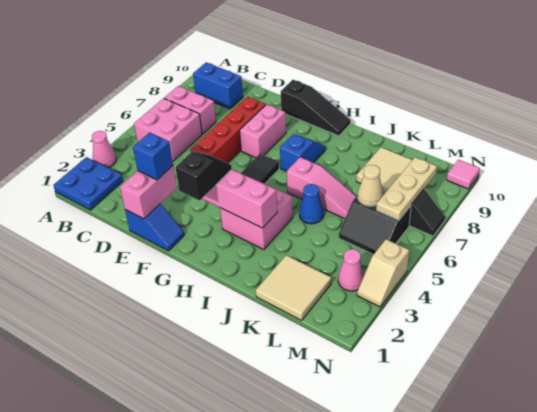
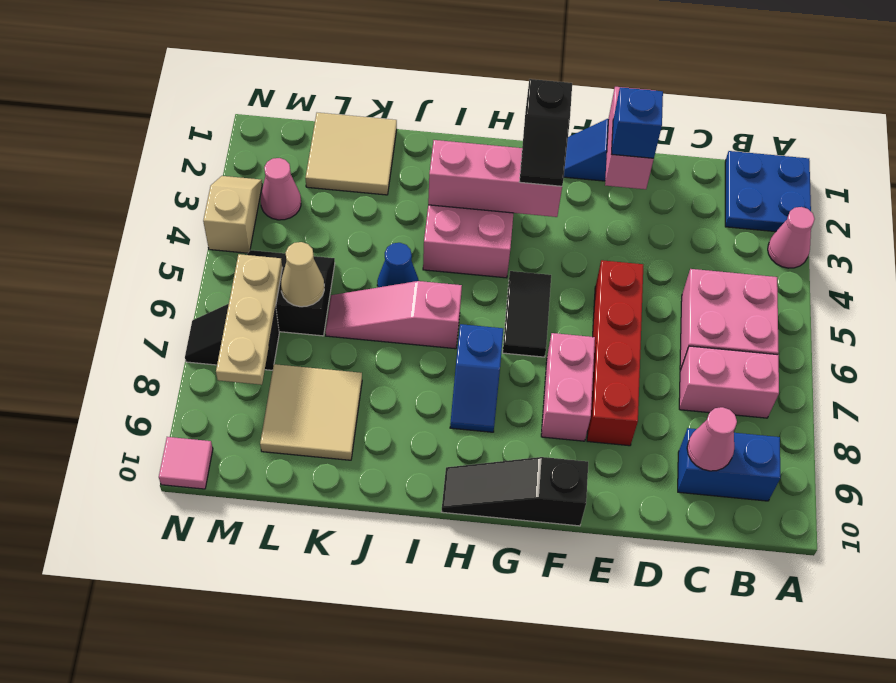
none -> pink 1x1 cone [687,407,737,471]

